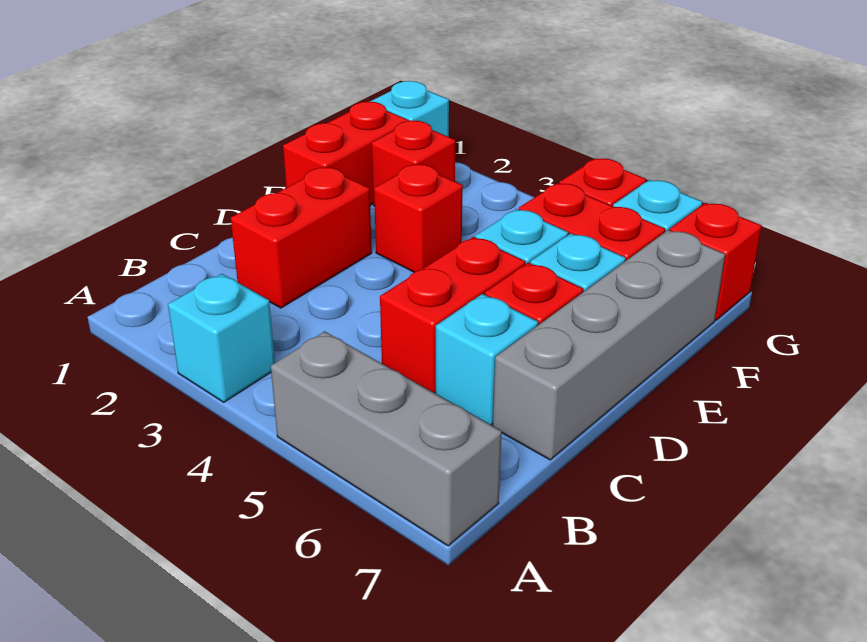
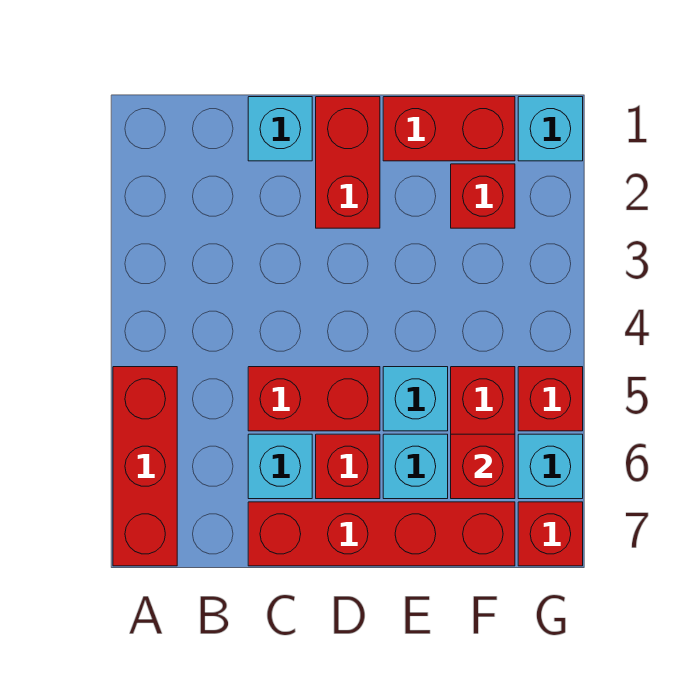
cyan 1x1 brick [168,274,275,402] -> cyan 1x1 brick moved to [248,97,312,161]
grey 1x3 brick [271,331,502,546] -> red 1x3 brick [113,367,177,566]
red 1x2 brick [231,167,372,308] -> red 1x2 brick turned to [316,97,380,228]
grey 1x4 brick [493,230,725,460] -> red 1x4 brick [248,502,515,566]
red 1x1 brick [374,164,463,272] -> red 1x1 brick moved to [451,434,515,499]

